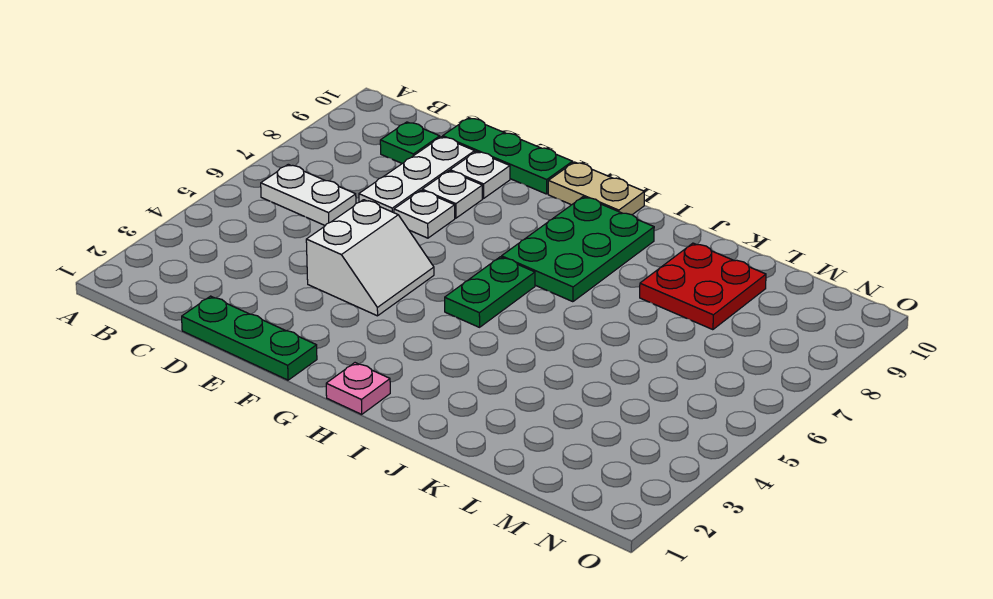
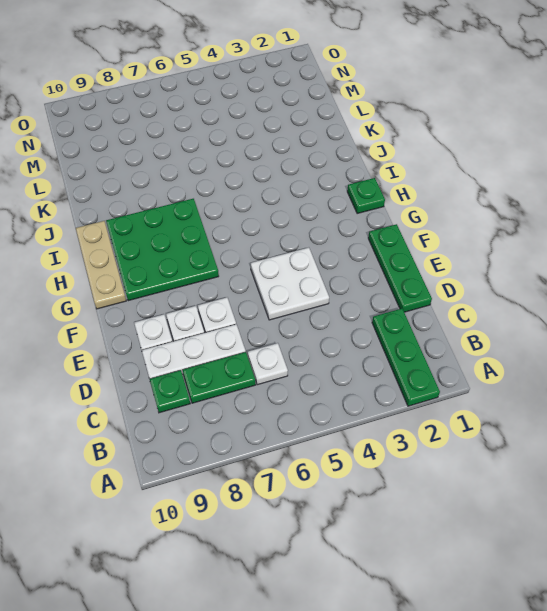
white 1x2 plate [261,164,356,225] -> white 1x1 plate [248,343,288,385]
green 1x3 plate [443,118,573,194] -> green 1x3 plate moved to [372,309,440,406]
white 2x2 slope [306,200,434,316] -> white 2x2 plate [251,248,329,320]
tan 1x2 plate [548,162,644,215] -> tan 1x3 plate [76,221,126,309]
pink 1x1 plate [326,363,390,414] -> green 1x1 plate [347,178,385,214]
green 1x2 plate [445,257,535,327] -> green 1x2 plate moved to [183,352,256,403]
green 2x3 plate [502,197,654,302] -> green 3x3 plate [106,199,219,301]
red 2x2 plate [640,243,766,330] -> none

